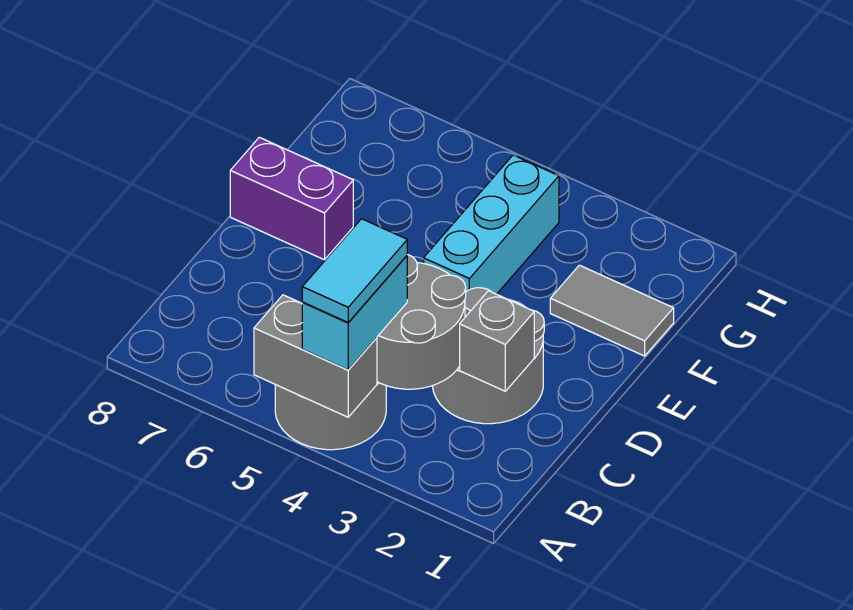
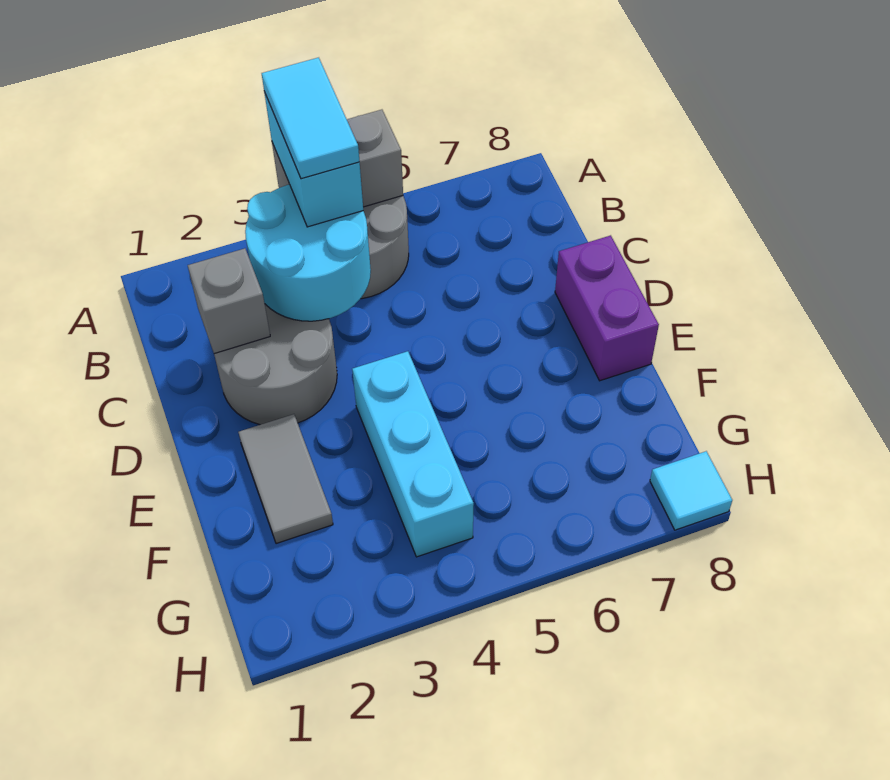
grey 2x2 round brick [377,255,466,389] -> cyan 2x2 round brick [245,184,371,321]
purple 1x2 brick [230,137,353,260] -> purple 1x2 brick turned to [555,235,659,381]
grey 1x2 tile [550,265,674,356] -> grey 1x2 tile turned to [238,414,333,544]
none -> cyan 1x1 tile [650,451,732,530]

